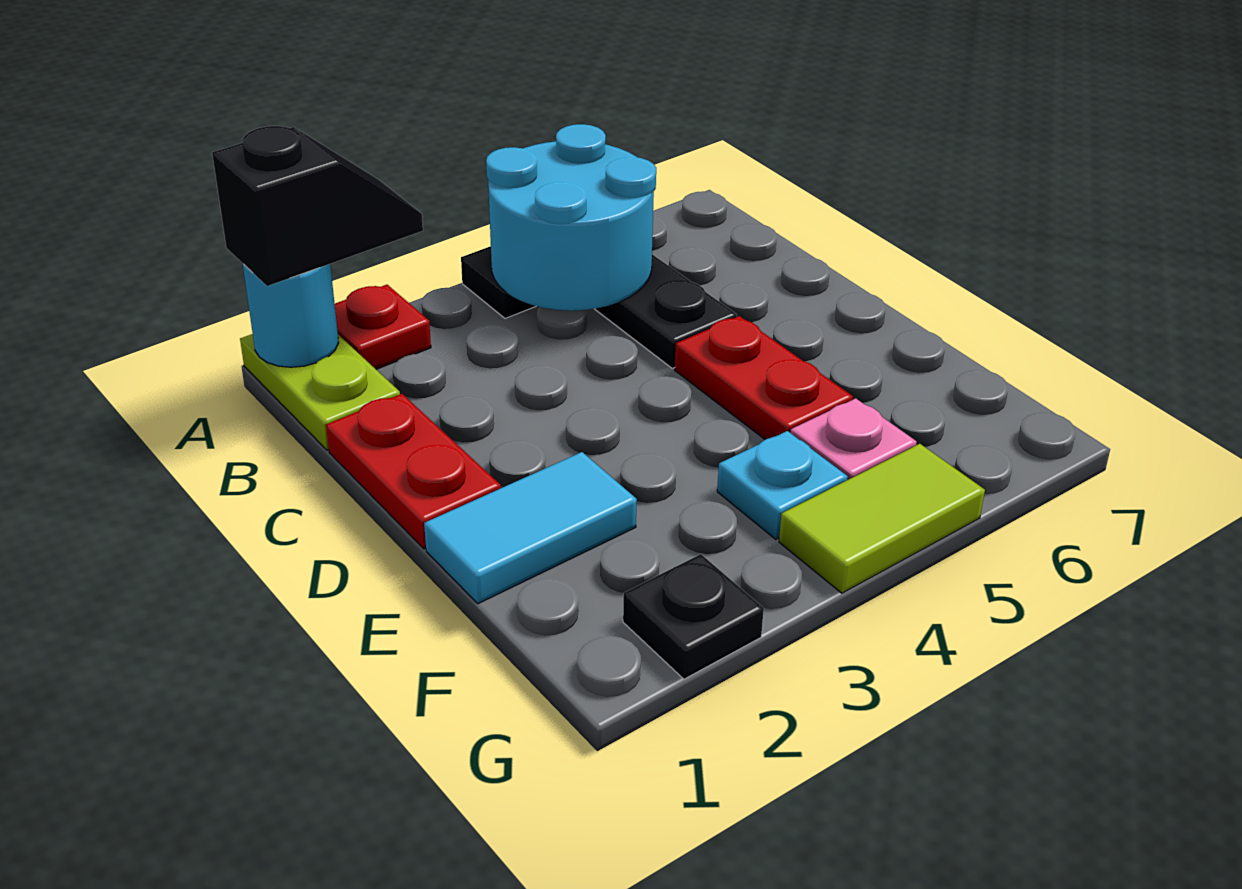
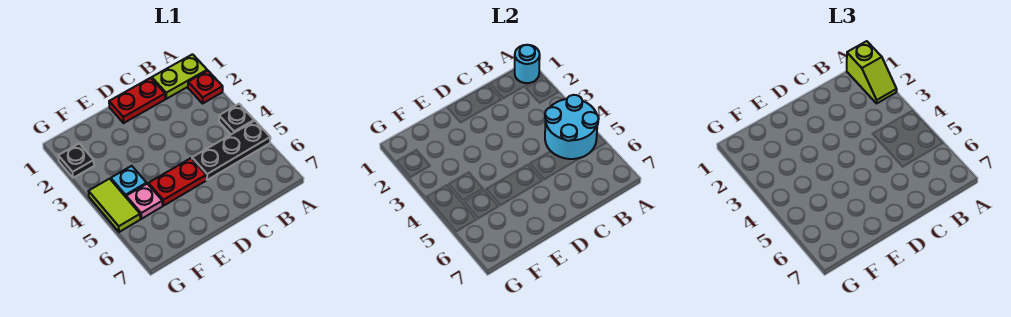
black 1x2 slope [212,126,423,286] -> lime 1x2 slope [847,41,897,103]
cyan 1x2 tile [424,452,637,603] -> none

